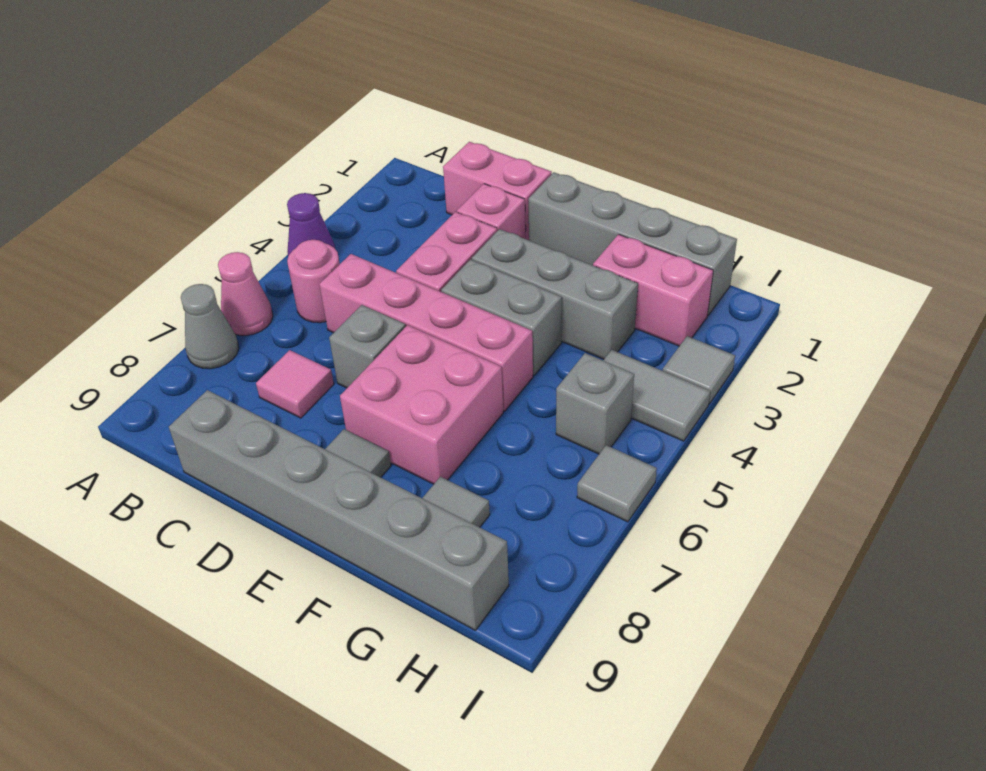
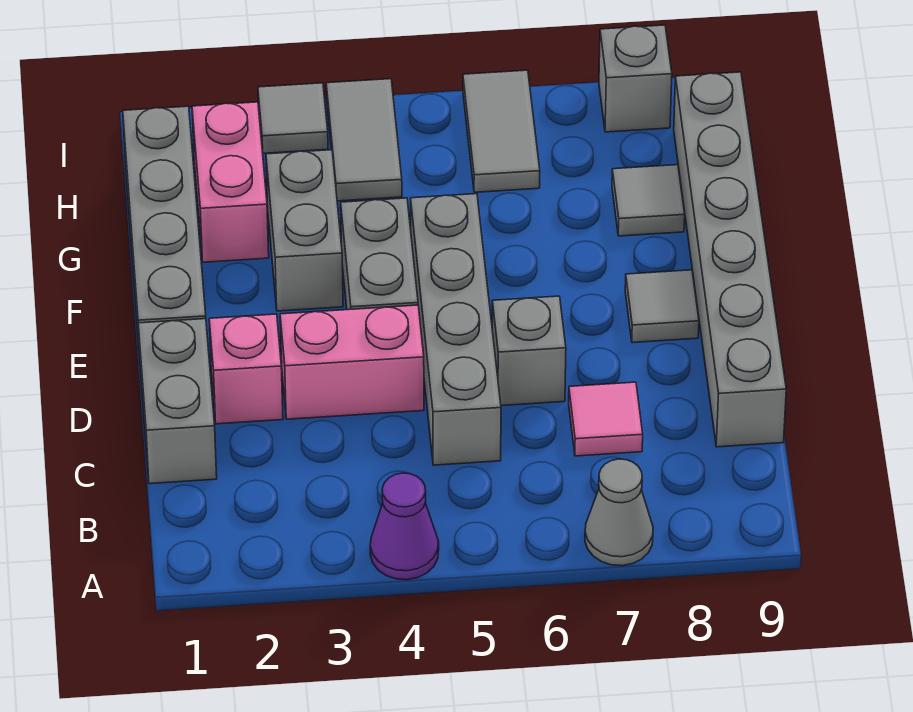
pink 1x1 cone [218,252,273,336] -> none
pink 1x1 round brick [287,240,340,323] -> none
pink 1x2 brick [443,142,552,240] -> grey 1x2 brick [138,319,217,484]
pink 1x4 brick [319,254,533,411] -> grey 1x4 brick [411,194,501,465]
grey 1x3 brick [472,229,638,359] -> grey 1x2 brick [266,150,343,311]
pink 2x2 brick [340,325,503,484] -> none
grey 1x1 brick [556,353,634,454] -> grey 1x1 brick moved to [599,25,672,132]
grey 1x1 tile [577,445,657,522] -> grey 1x2 tile [463,70,540,192]

